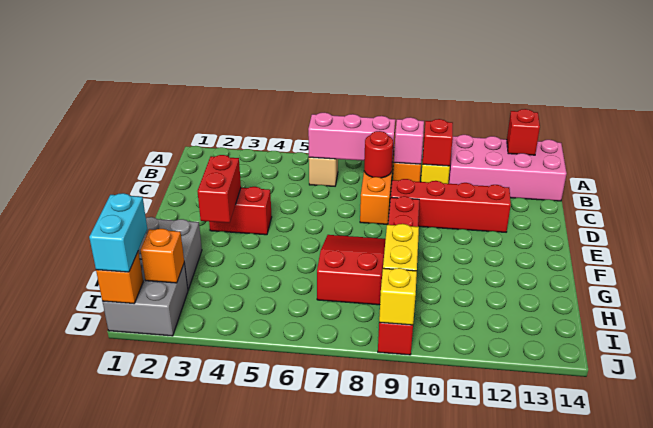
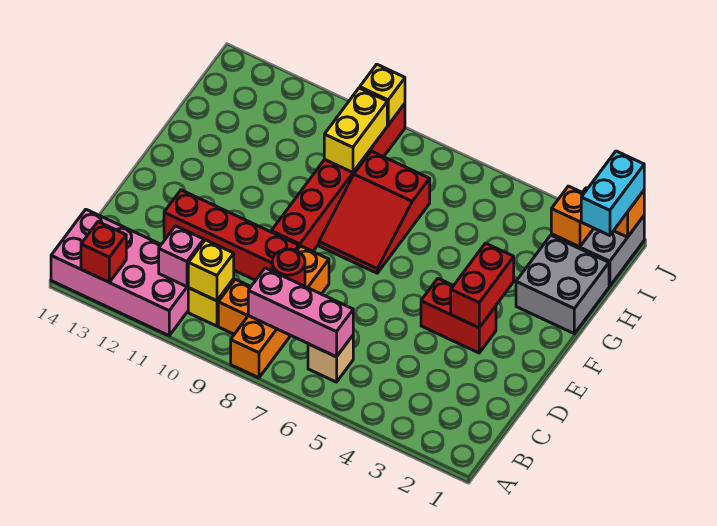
pink 1x1 brick [394,117,424,164] -> pink 1x1 brick moved to [159,226,204,287]
red 1x1 brick [423,119,453,166] -> yellow 1x1 brick [188,240,234,301]

